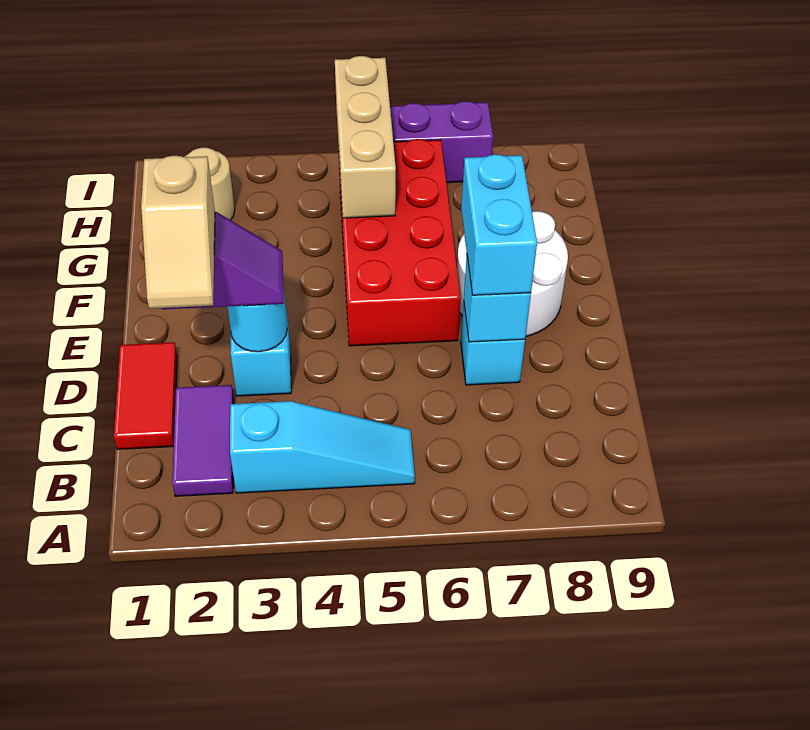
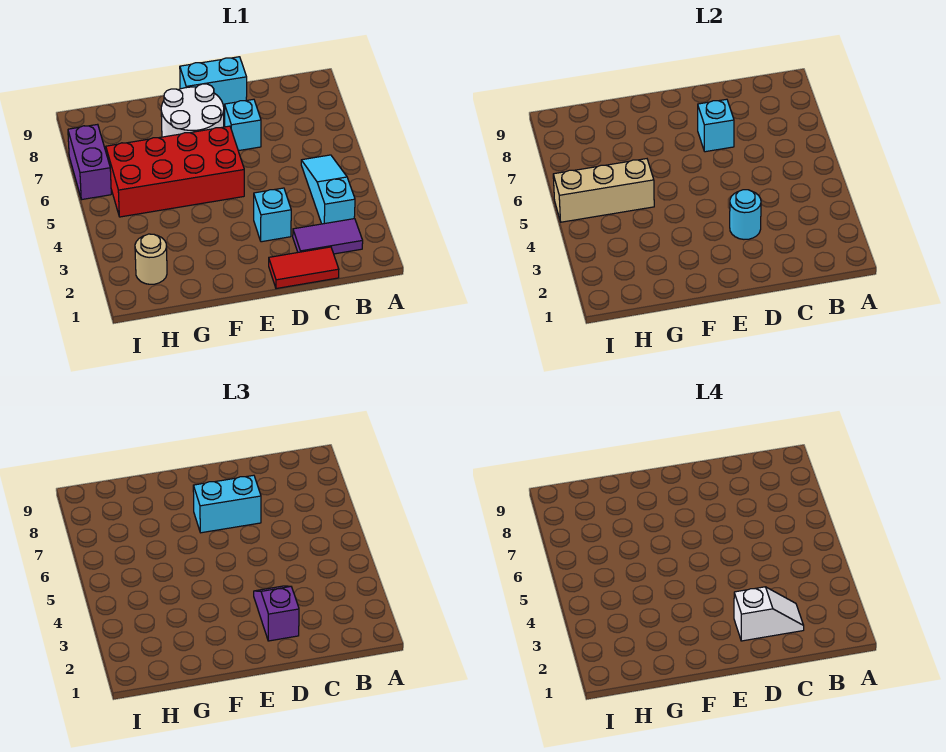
tan 1x2 slope [141,156,215,309] -> white 1x2 slope [734,587,804,641]
none -> cyan 1x2 brick [180,57,247,107]

